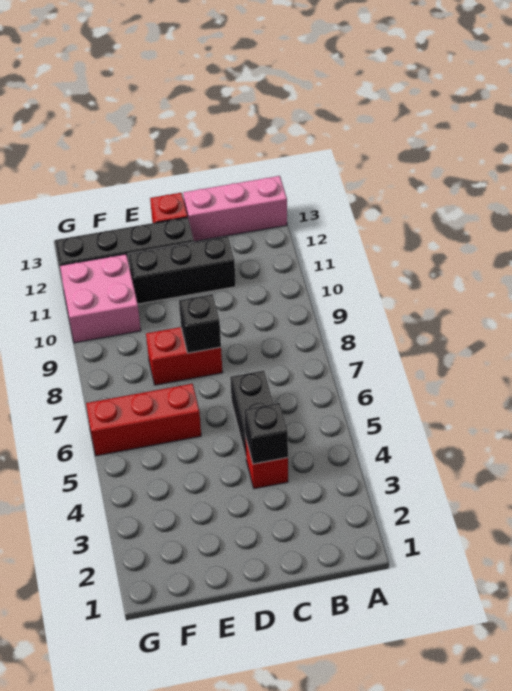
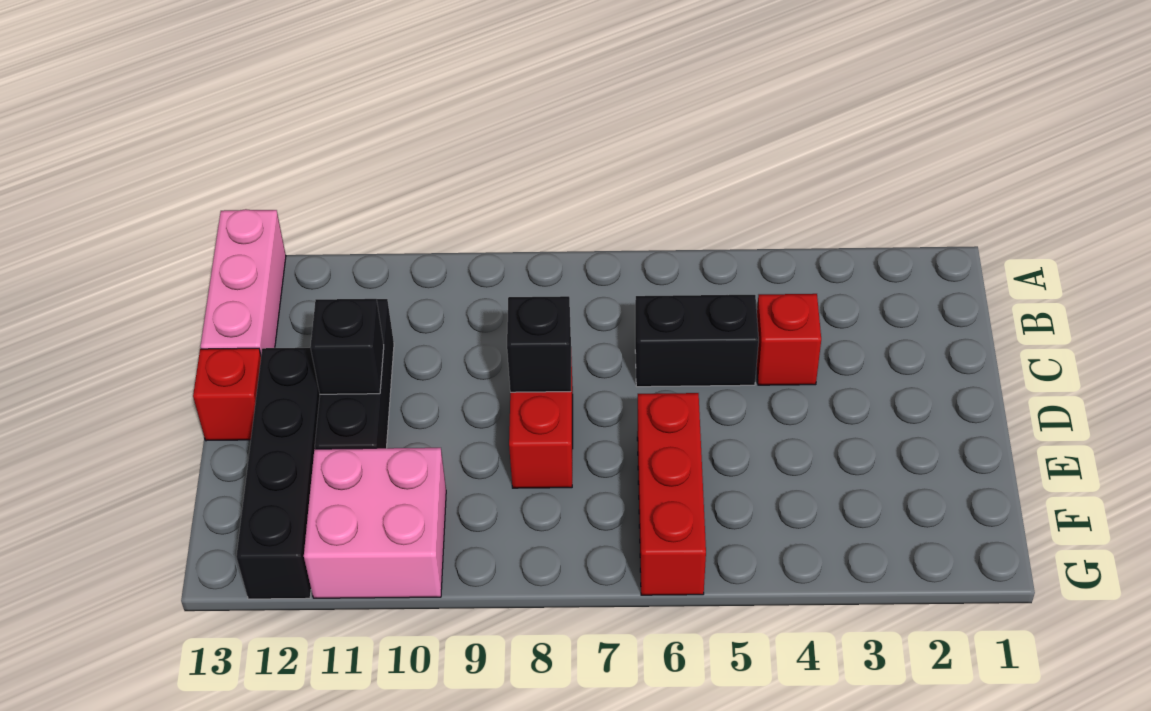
black 1x1 brick [244,403,288,464] -> black 1x1 brick moved to [310,299,384,394]

